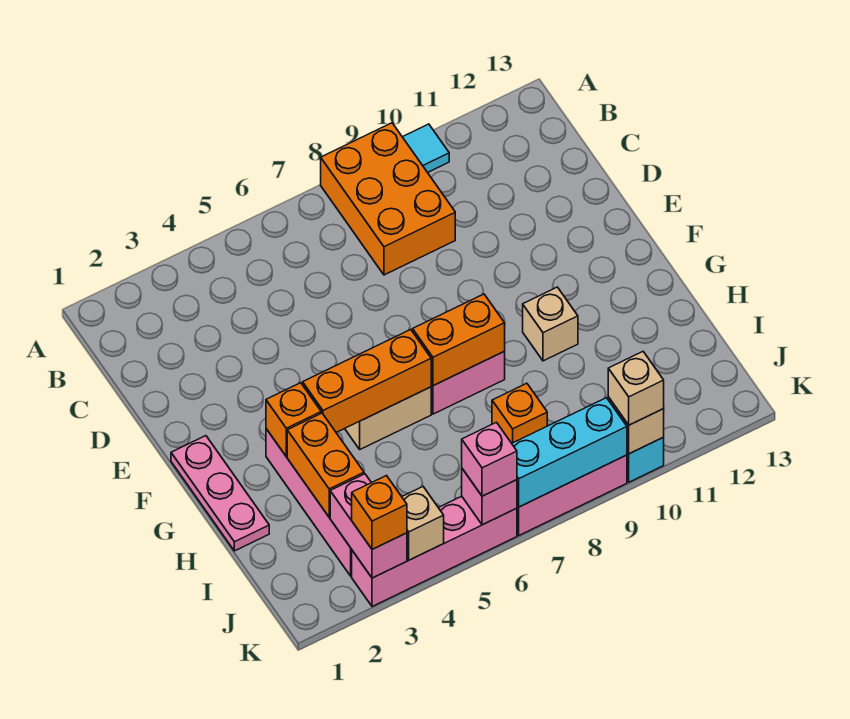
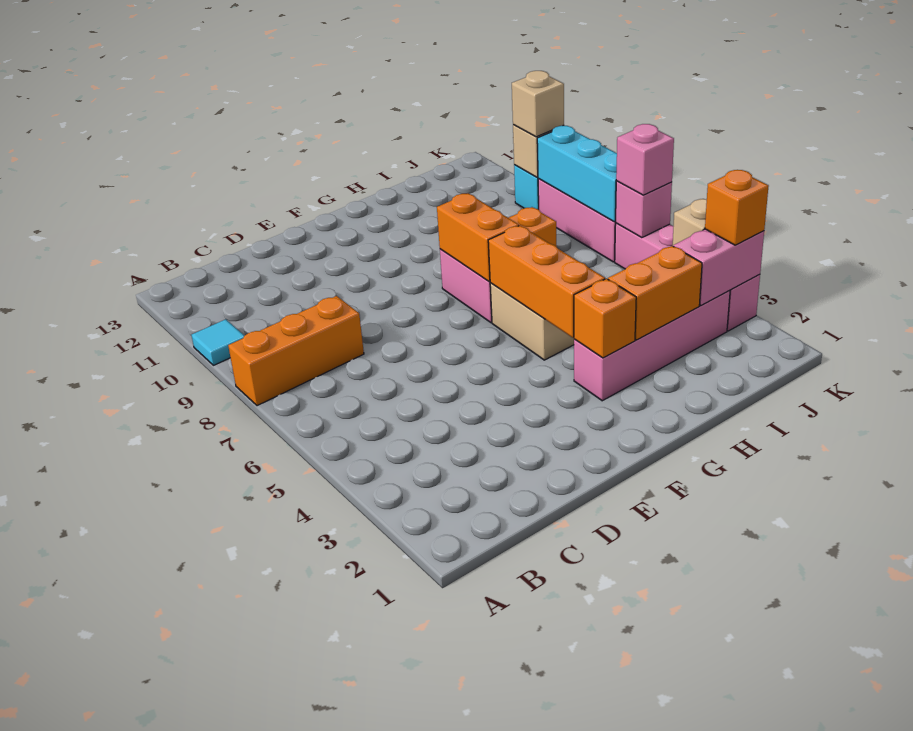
orange 2x3 brick [321,123,455,275] -> orange 1x3 brick [228,296,364,406]
pink 1x3 plate [171,436,269,551] -> none
tan 1x1 brick [523,287,578,361] -> none

